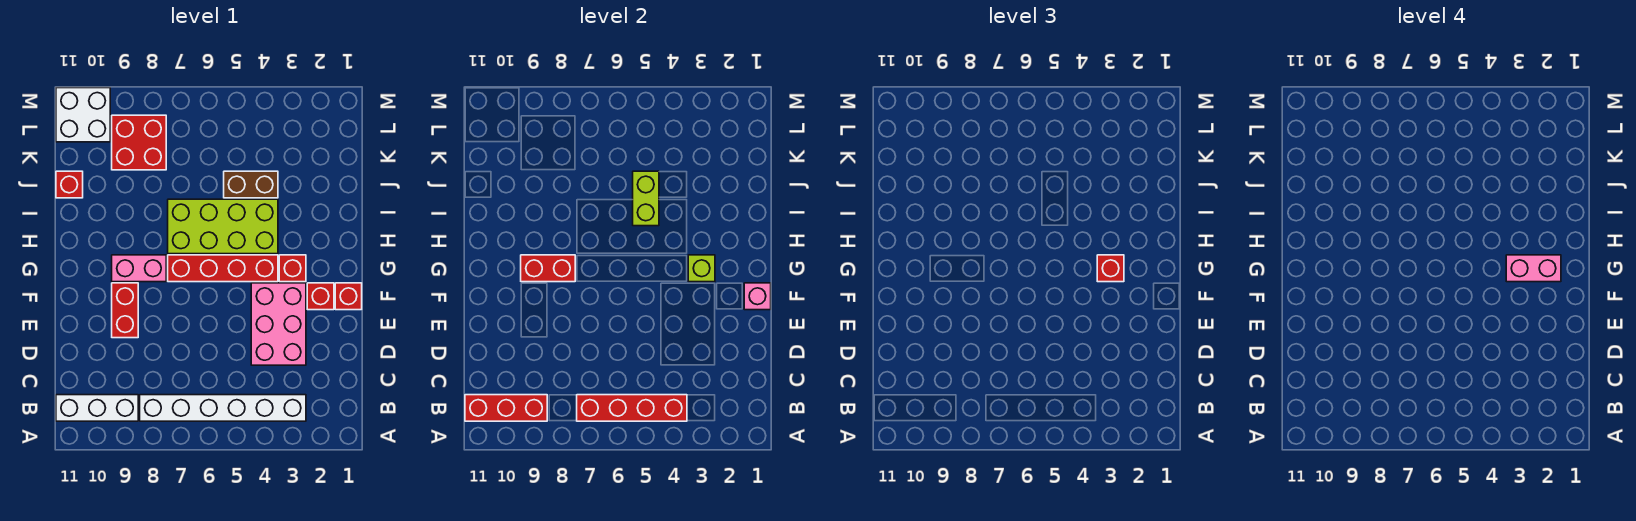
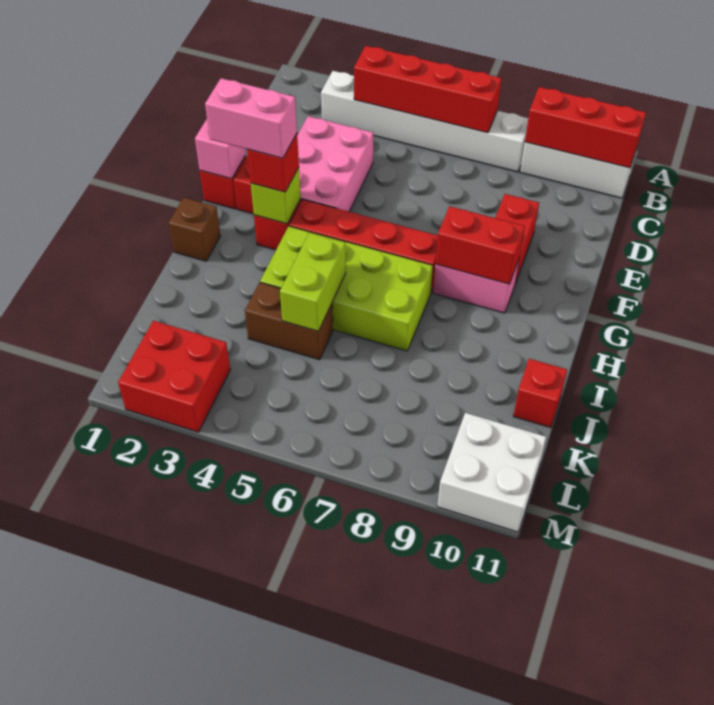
none -> brown 1x1 brick [169,198,220,261]
red 2x2 brick [112,115,166,170] -> red 2x2 brick moved to [118,321,230,432]

